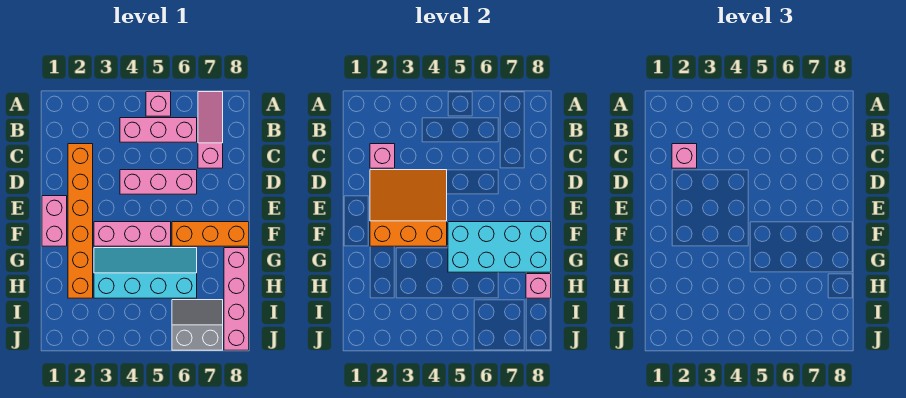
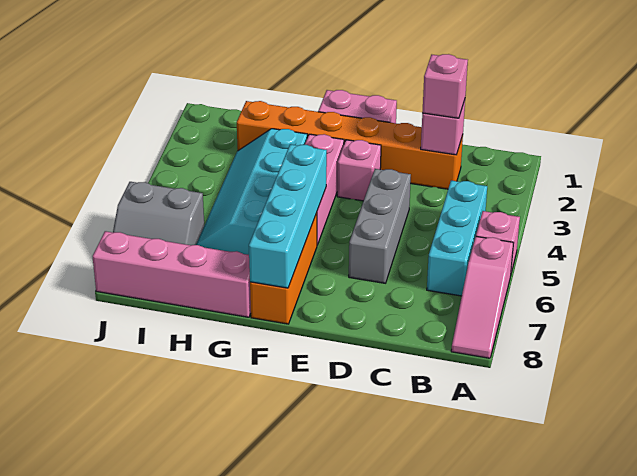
pink 1x3 slope [198,92,223,168] -> pink 1x3 slope turned to [451,236,514,358]
pink 1x3 brick [120,118,197,142] -> cyan 1x3 brick [427,181,487,296]
orange 3x3 slope [370,170,447,246] -> none
pink 1x3 brick [120,170,197,194] -> grey 1x3 brick [349,169,411,283]
cyan 2x4 brick [448,222,551,272] -> cyan 1x4 brick [249,144,327,288]
cyan 2x4 slope [94,248,197,298] -> cyan 2x4 slope turned to [196,129,307,255]
pink 1x1 brick [526,274,551,298] -> pink 1x1 brick moved to [337,140,381,201]
grey 2x2 slope [172,300,223,350] -> grey 2x2 slope turned to [113,182,204,245]

